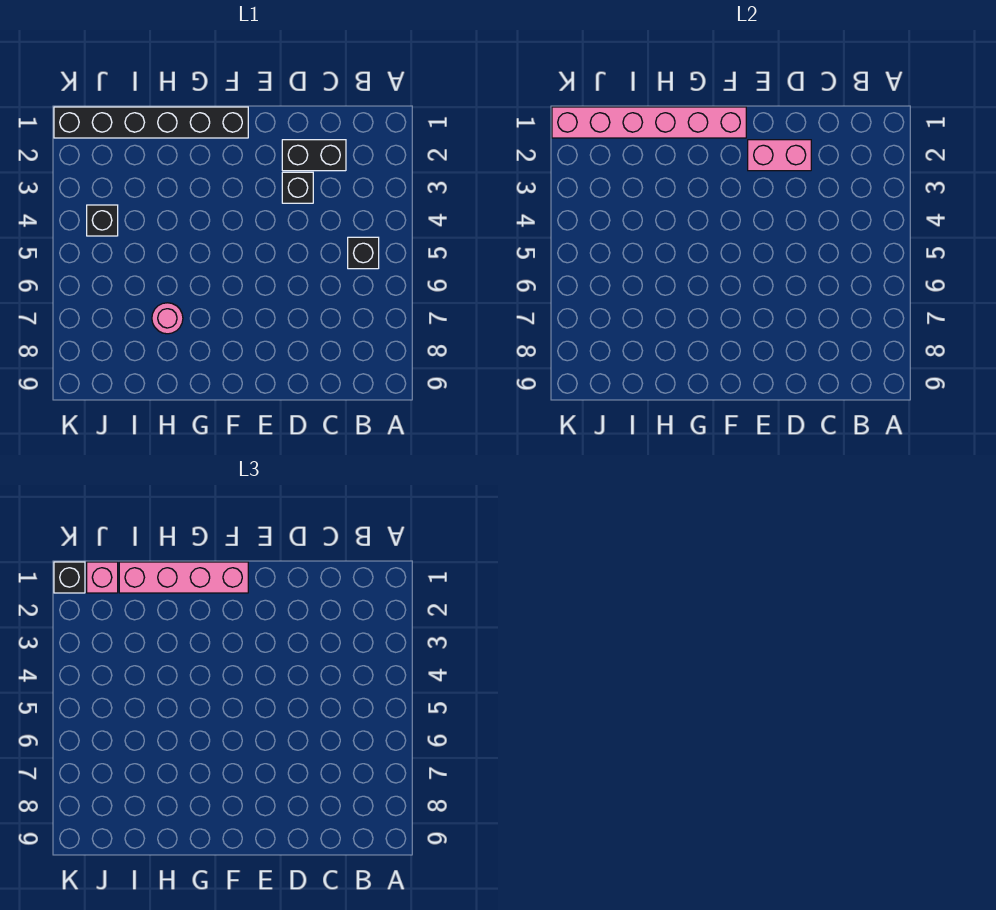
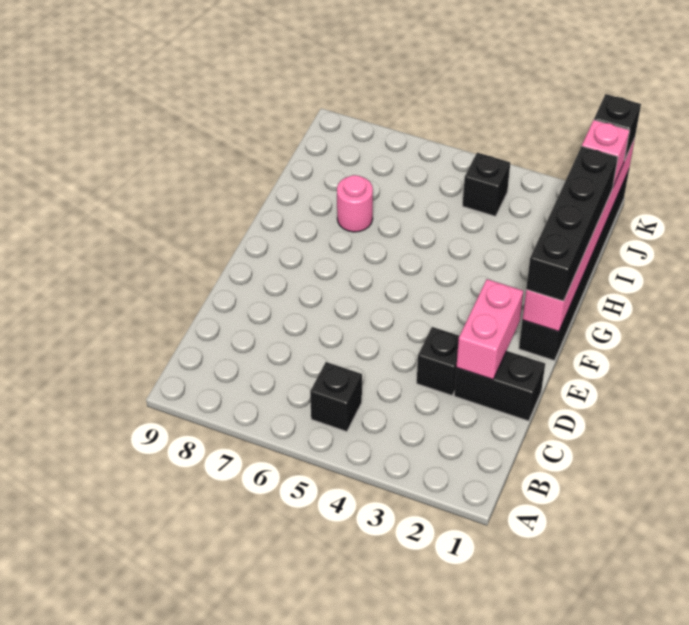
black 1x2 brick [282,140,346,171] -> black 1x2 brick turned to [454,351,545,421]
pink 1x4 brick [119,562,248,593] -> black 1x4 brick [526,146,618,301]

